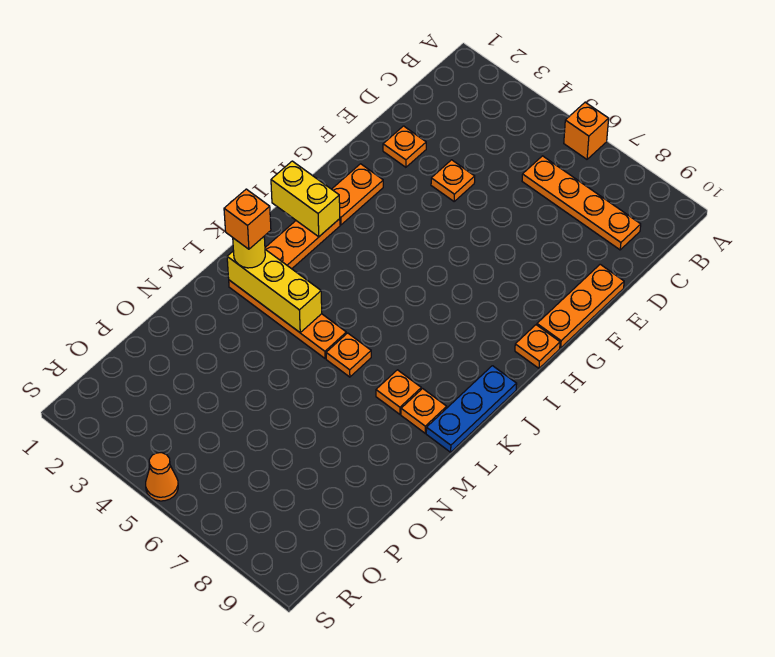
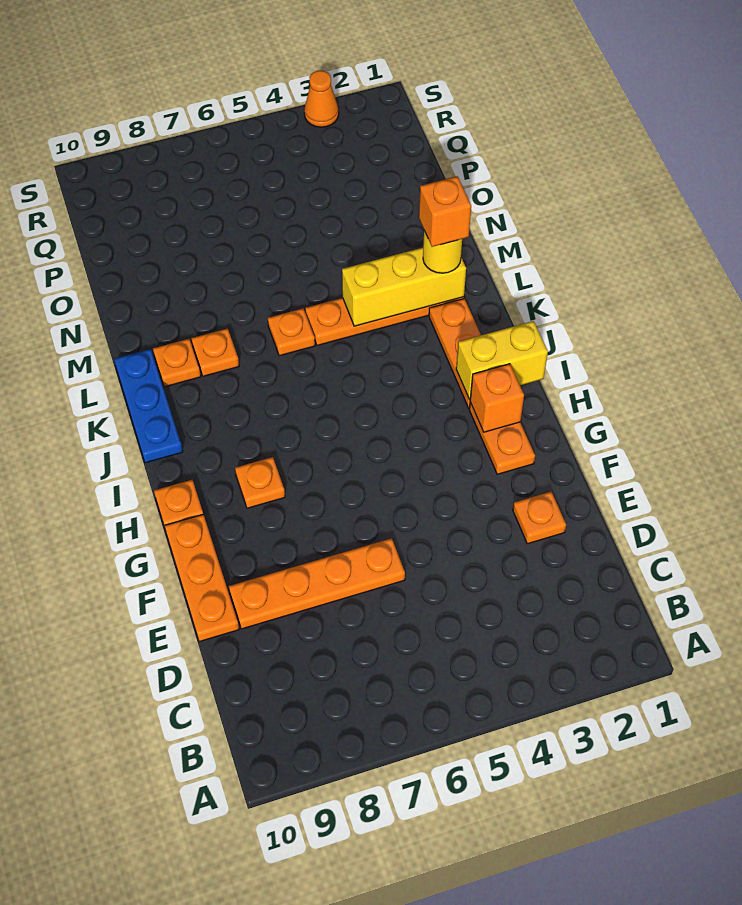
orange 1x1 brick [564,102,609,159] -> orange 1x1 brick moved to [470,364,524,432]
orange 1x4 plate [522,156,641,250] -> orange 1x4 plate moved to [229,538,405,629]
orange 1x1 plate [431,160,475,201] -> orange 1x1 plate moved to [235,457,285,508]
orange 1x1 cone [146,453,178,501] -> orange 1x1 cone moved to [304,71,339,127]

